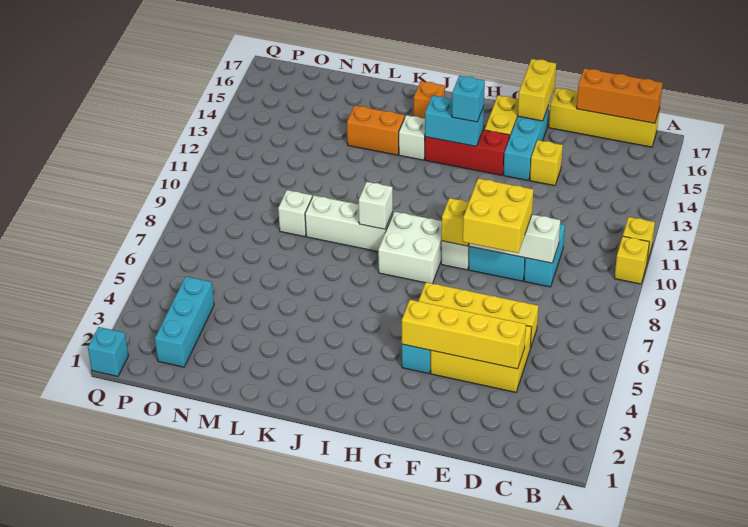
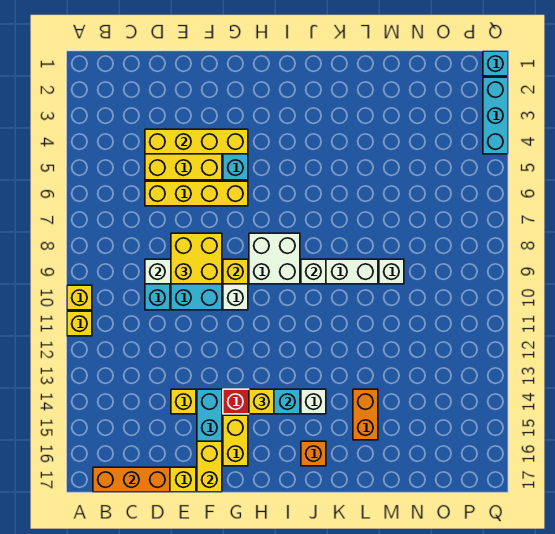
cyan 1x1 brick [452,76,485,122] -> yellow 1x1 brick [249,389,274,414]
orange 1x2 brick [347,105,405,155] -> orange 1x2 brick turned to [353,389,378,440]
cyan 1x3 brick [155,277,214,367] -> cyan 1x3 brick moved to [483,77,508,154]

